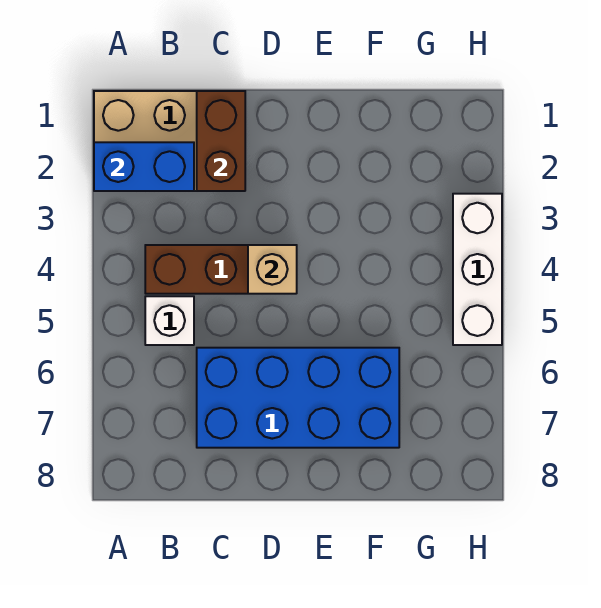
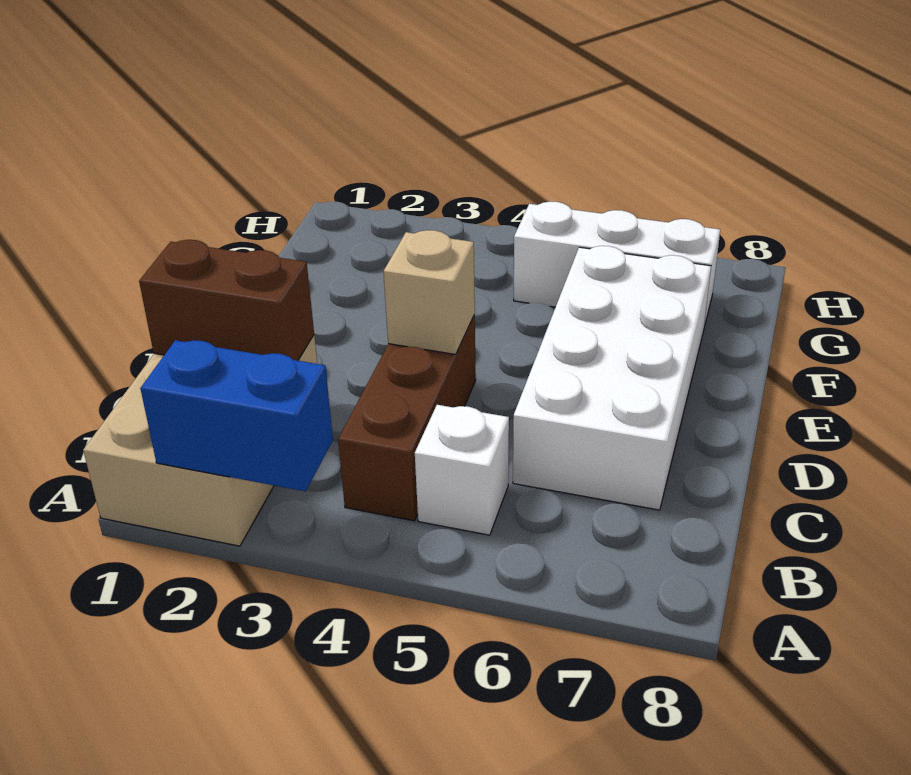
blue 1x2 brick [94,142,194,191] -> blue 1x2 brick turned to [140,340,333,491]
blue 2x4 brick [197,348,399,448] -> white 2x4 brick [513,246,711,510]
white 1x3 brick [453,194,502,345] -> white 1x3 brick moved to [514,202,720,327]

